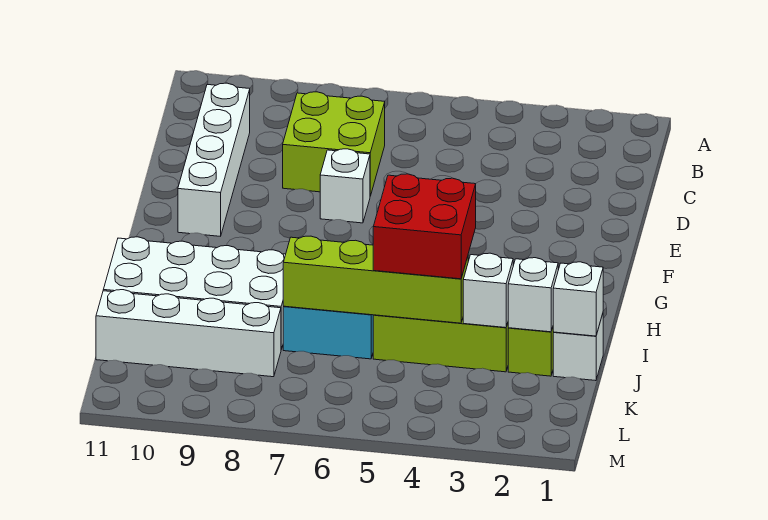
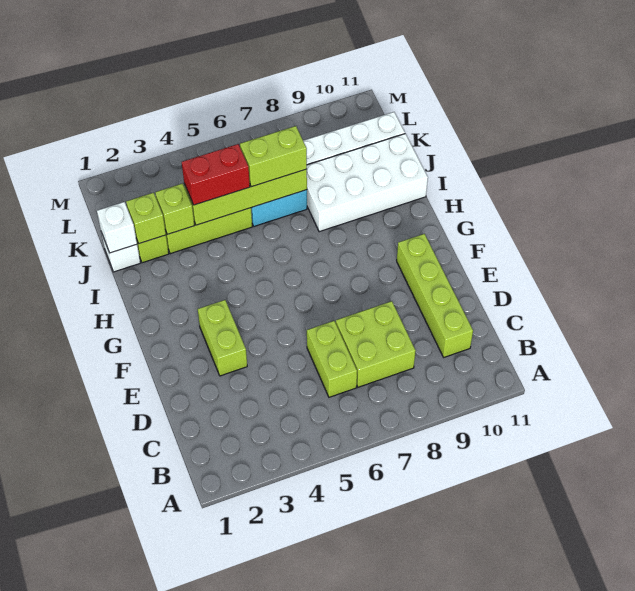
none -> lime 1x2 brick [307,321,357,397]
white 1x4 brick [178,83,250,236] -> lime 1x4 brick [397,234,473,357]
none -> lime 1x2 brick [198,300,247,376]
white 1x1 brick [320,149,370,223] -> none
red 2x2 brick [373,174,476,279] -> red 1x2 brick [182,144,250,205]
white 1x1 brick [508,258,558,332] -> lime 1x1 brick [126,193,166,244]
white 1x1 brick [463,253,513,328] -> lime 1x1 brick [155,184,194,234]
none -> lime 1x2 brick [240,126,307,187]

